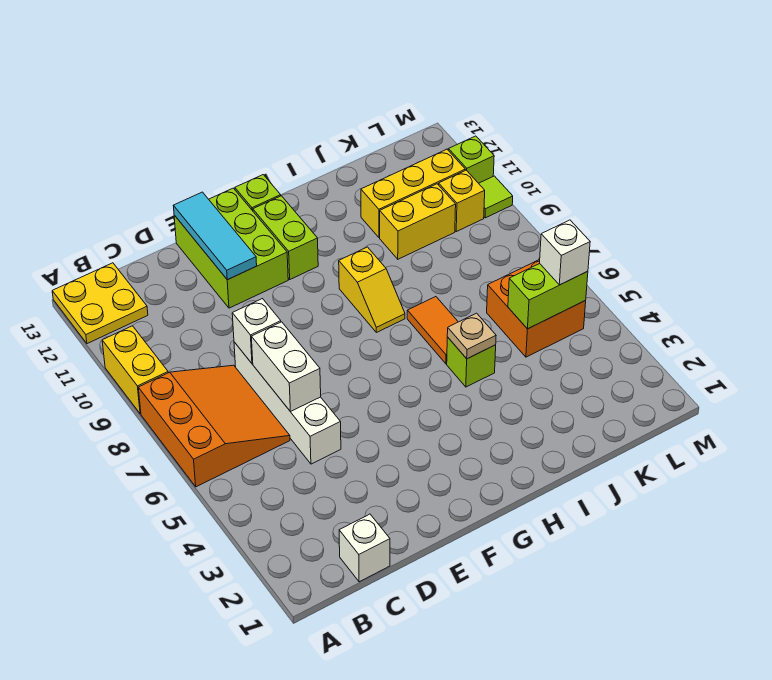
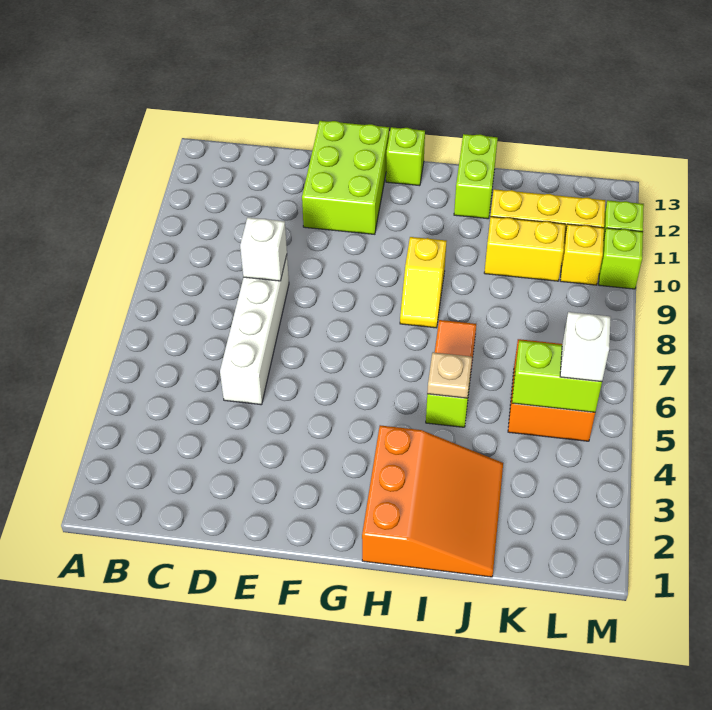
orange 3x3 slope [138,365,290,487] -> orange 3x3 slope moved to [362,425,503,577]
yellow 1x2 brick [102,326,168,414] -> none
yellow 2x2 plate [52,263,148,344] -> none
white 1x1 brick [339,514,390,582] -> none
white 1x2 brick [251,322,321,412] -> none
cyan 1x3 tile [173,192,257,280] -> none
lime 1x2 brick [253,196,318,279] -> lime 1x2 brick moved to [454,134,498,219]
lime 1x1 tile [479,176,513,218] -> lime 1x1 brick [599,228,643,289]

